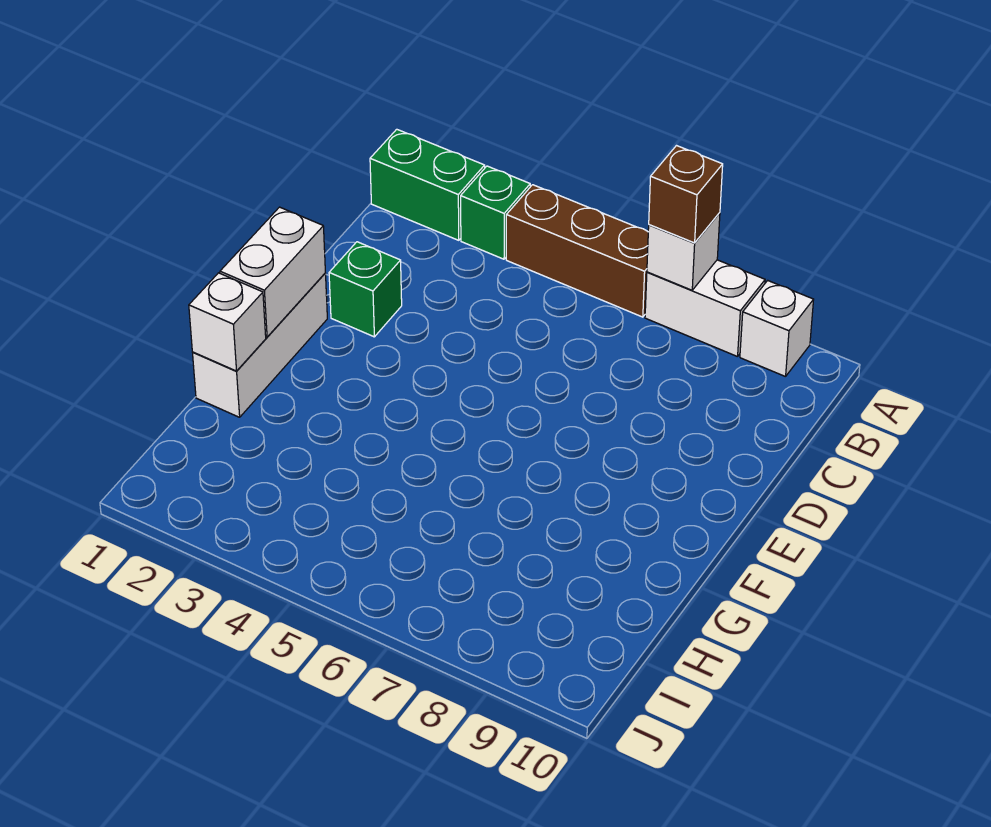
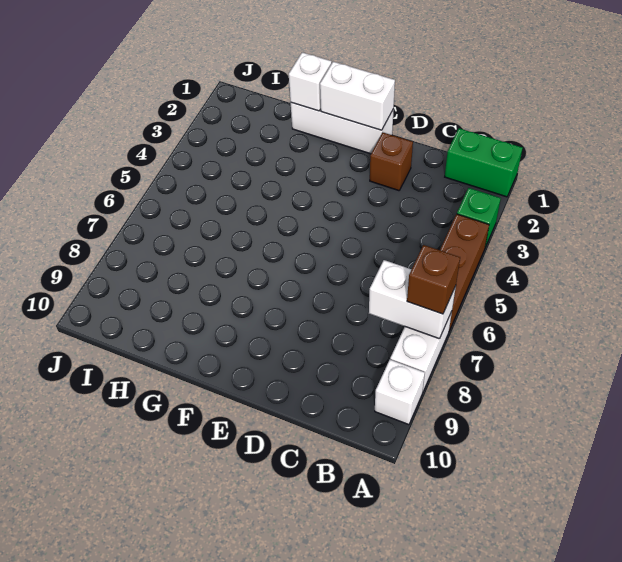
green 1x2 brick [370,129,485,240] -> green 1x2 brick turned to [445,128,523,197]
white 1x1 brick [647,213,720,290] -> white 1x2 brick [369,260,456,339]
green 1x1 brick [329,242,402,337] -> brown 1x1 brick [370,133,413,191]

